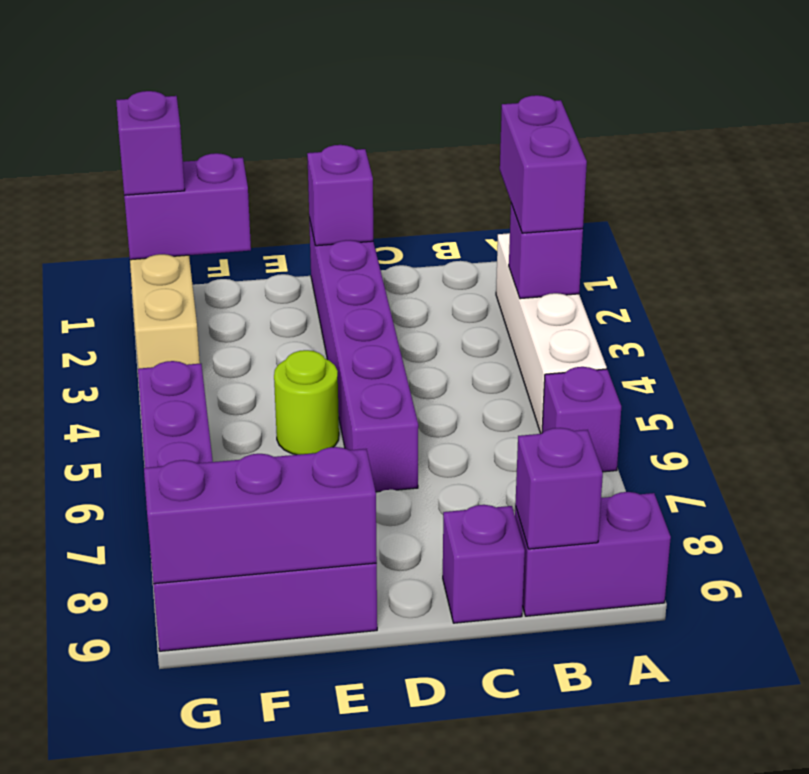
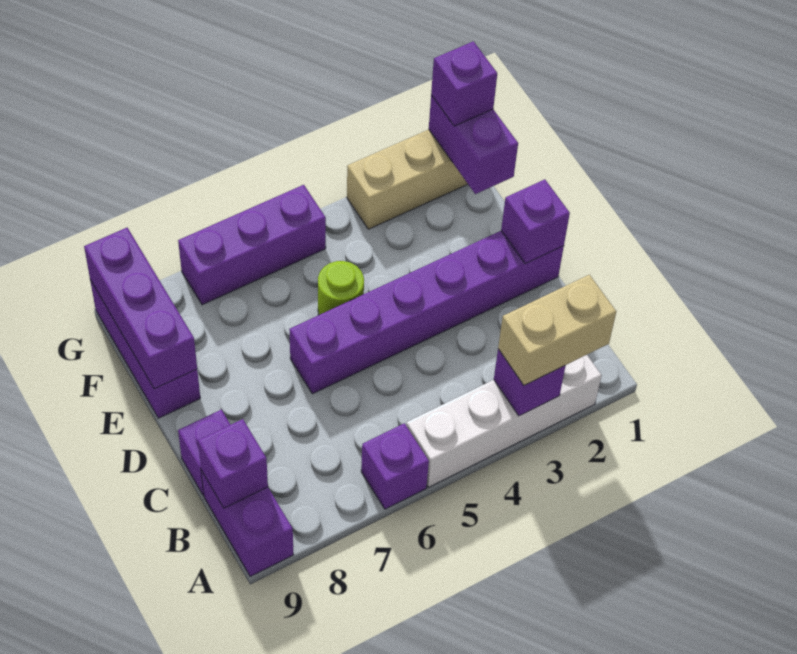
purple 1x2 brick [500,95,587,233] -> tan 1x2 brick [498,275,616,385]

